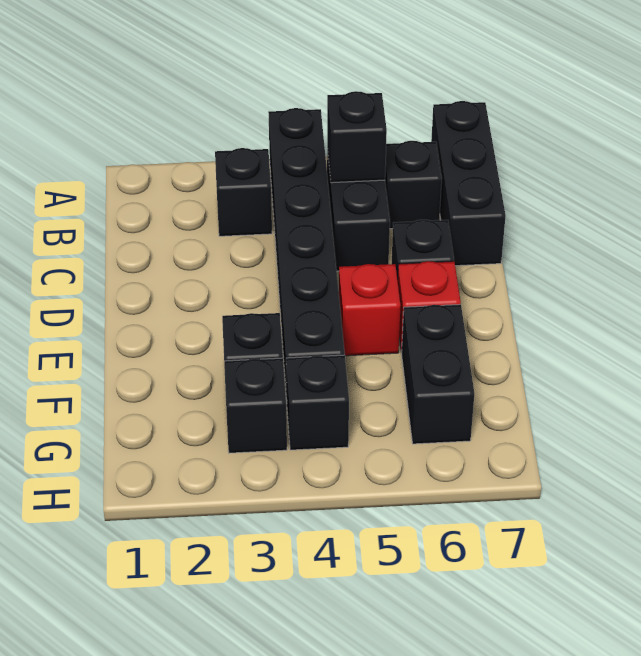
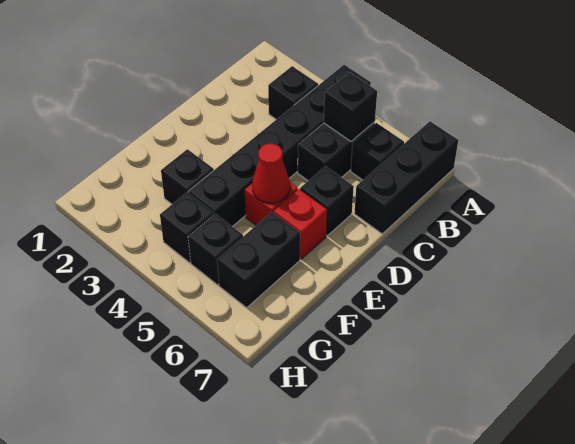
none -> red 1x1 cone [252,144,290,203]
black 1x1 brick [224,358,287,453] -> black 1x1 brick moved to [188,214,243,285]

